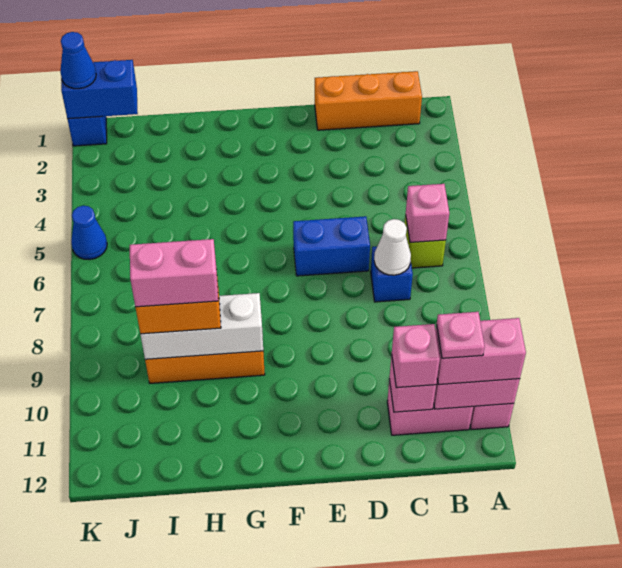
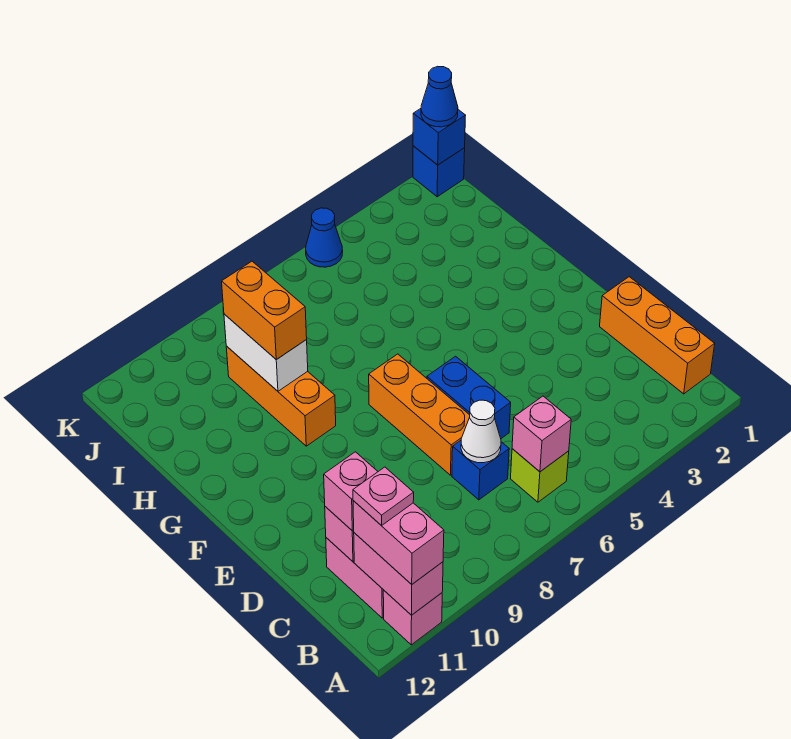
none -> orange 1x3 brick [369,354,470,475]
white 1x3 brick [140,293,263,359] -> white 1x2 brick [224,314,308,391]
pink 1x2 brick [130,239,218,307] -> none
blue 1x2 brick [61,60,138,119] -> blue 1x1 brick [413,109,466,165]

